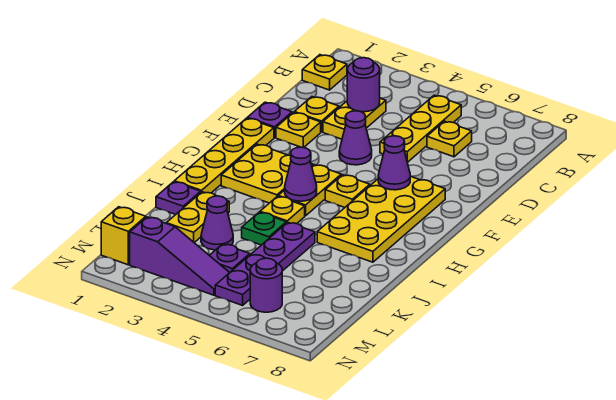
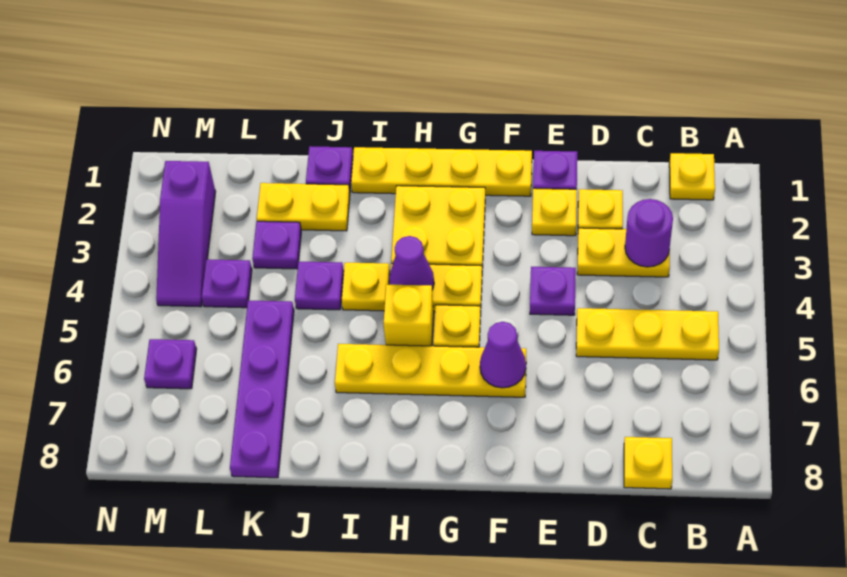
yellow 1x1 plate [427,121,472,157] -> yellow 1x1 plate moved to [624,437,672,489]
purple 1x1 cone [339,111,372,165] -> purple 1x1 plate [530,267,576,315]
yellow 2x4 plate [317,176,445,262] -> yellow 1x4 plate [335,344,526,397]
green 1x1 plate [242,212,286,245] -> purple 1x1 plate [295,261,344,310]
purple 1x4 plate [215,222,315,305] -> purple 1x4 plate turned to [230,301,294,478]
purple 1x1 cone [201,196,233,250] -> purple 1x1 plate [252,221,301,269]
yellow 1x1 brick [101,207,146,265] -> yellow 1x1 brick moved to [384,284,434,346]
purple 1x1 round brick [250,258,282,312] -> purple 1x1 plate [144,339,197,389]

